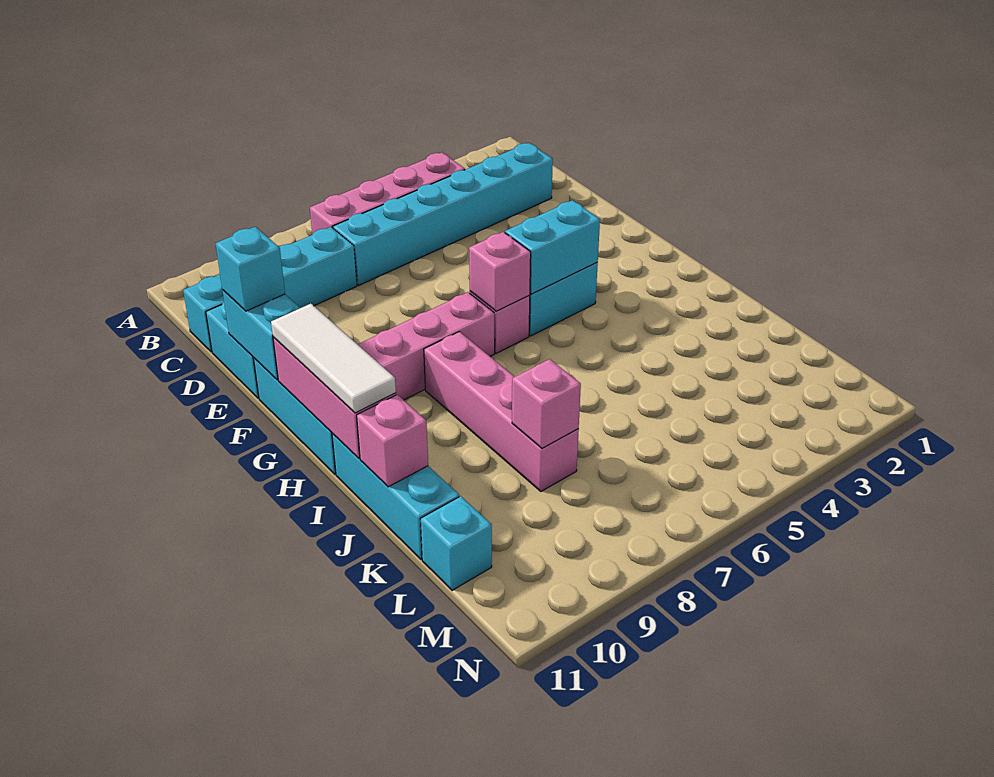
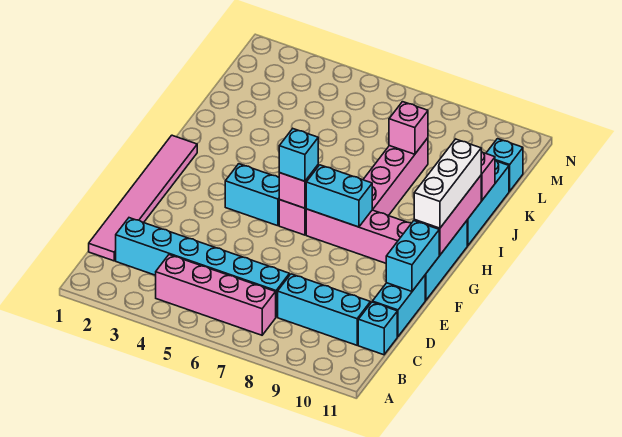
none -> pink 1x6 tile [89,135,197,261]
cyan 1x1 brick [216,227,285,311] -> cyan 1x1 brick moved to [279,129,318,181]
cyan 1x2 brick [505,200,600,294] -> cyan 1x2 brick moved to [306,165,372,227]
white 1x3 tile [271,304,396,413] -> white 1x3 brick [414,139,481,228]

